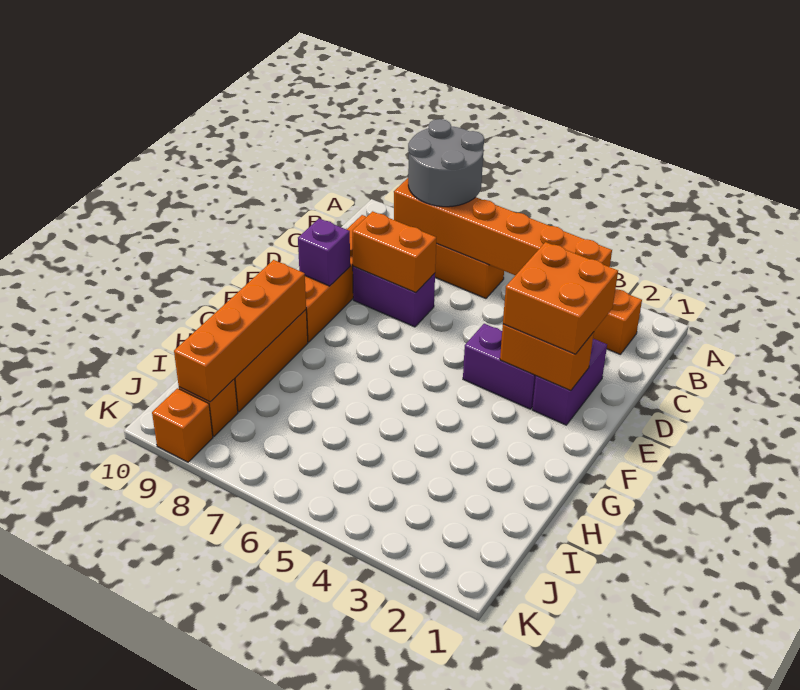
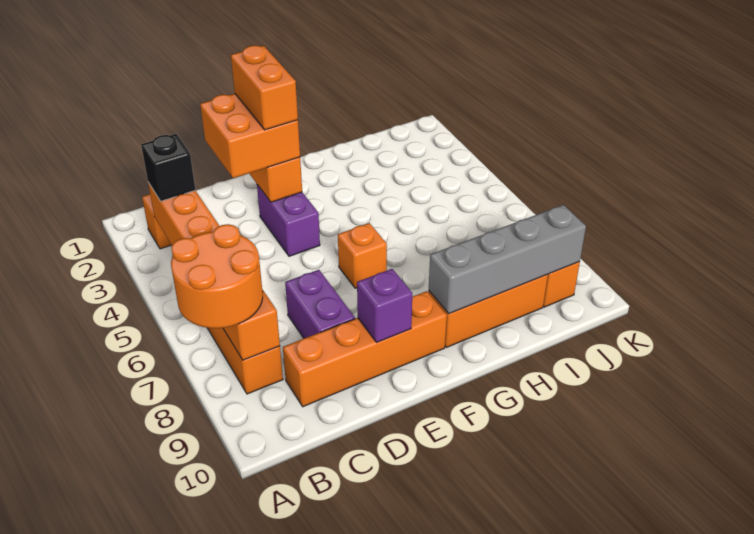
grey 2x2 round brick [408,119,484,207] -> orange 2x2 round brick [171,224,263,328]
none -> black 1x1 brick [141,134,195,201]
purple 1x2 brick [532,339,607,425] -> none
orange 1x2 brick [352,211,436,293] -> orange 1x2 brick moved to [231,45,298,130]
orange 1x4 brick [174,260,306,402] -> grey 1x4 brick [429,205,586,314]
orange 1x1 brick [152,388,213,462] -> orange 1x1 brick moved to [338,223,387,288]

